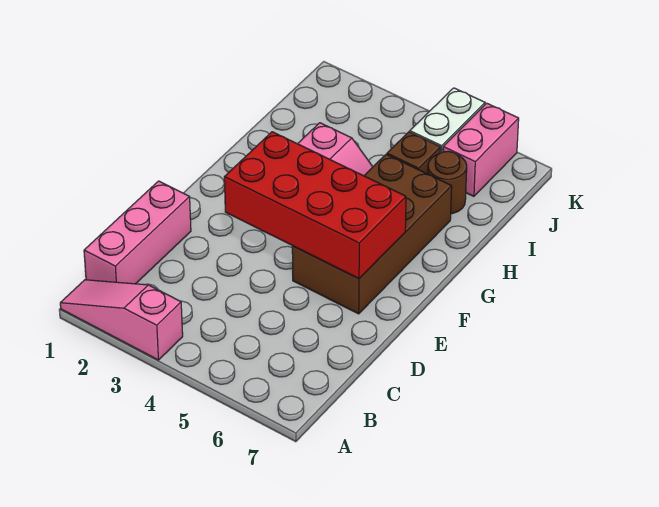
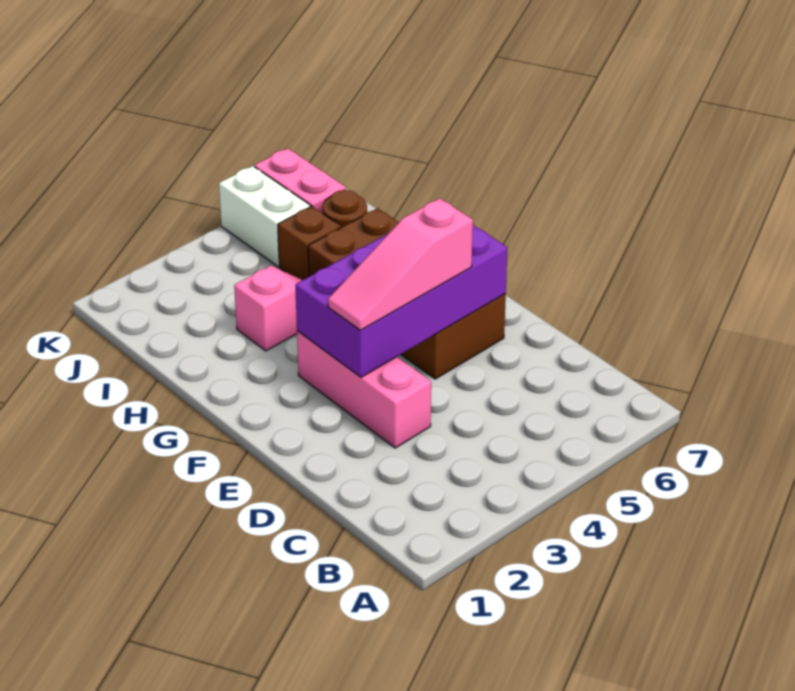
pink 1x3 slope [60,280,183,360] -> pink 1x3 slope moved to [328,198,473,330]
pink 1x3 brick [84,181,191,284] -> pink 1x3 brick moved to [297,331,431,448]
red 2x4 brick [224,132,406,279] -> purple 2x4 brick [295,225,507,377]

